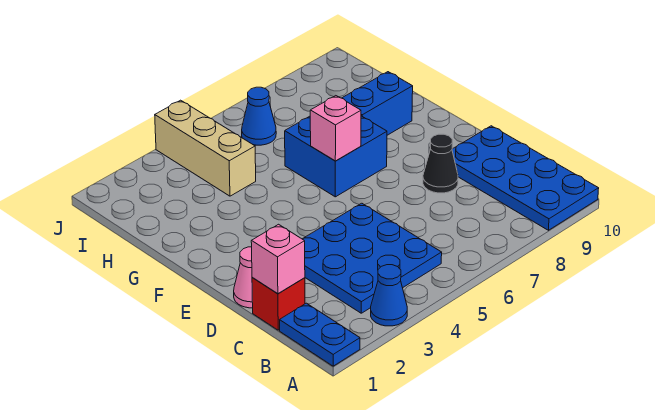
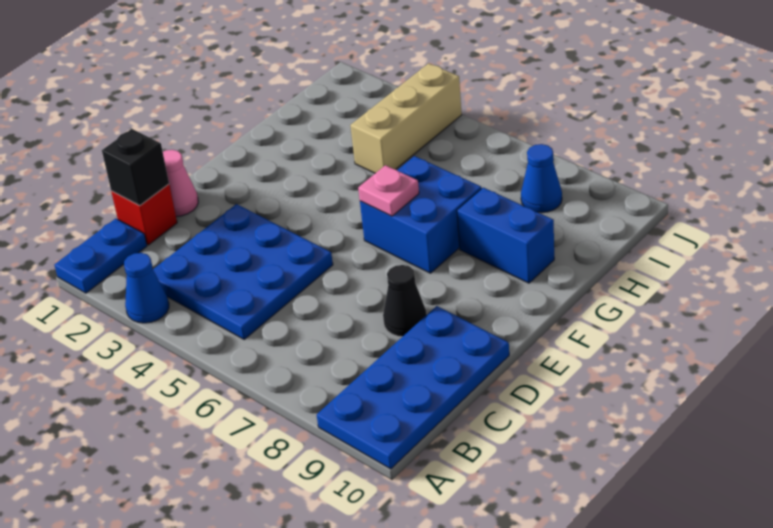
pink 1x1 brick [251,224,305,294] -> black 1x1 brick [102,129,169,206]
pink 1x1 brick [310,96,361,161] -> pink 1x1 plate [358,165,419,216]
blue 1x1 cone [242,87,276,145] -> blue 1x1 cone moved to [521,144,562,213]

